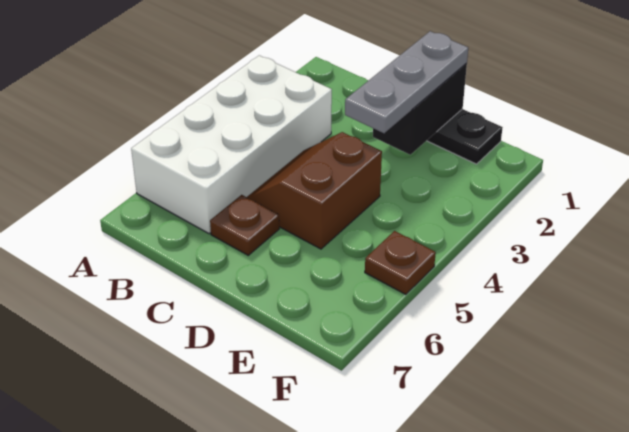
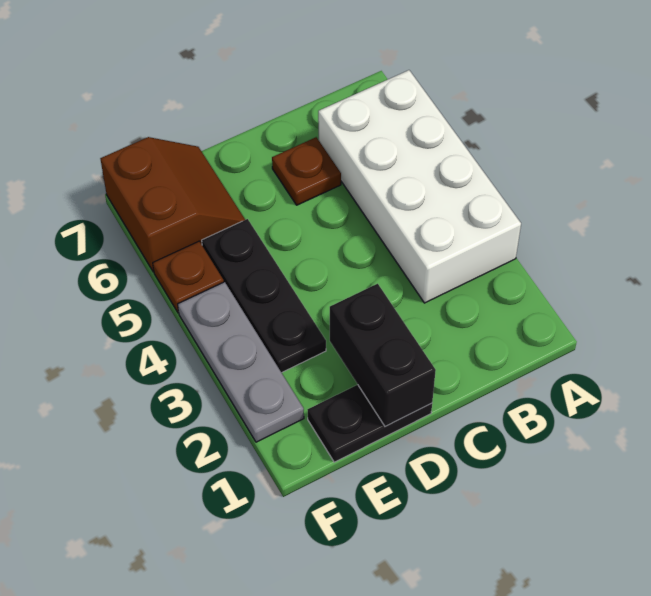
brown 2x2 slope [247,132,382,249] -> brown 2x2 slope moved to [100,137,245,272]
grey 1x3 plate [345,31,468,133] -> grey 1x3 plate moved to [178,282,304,442]
none -> black 1x3 plate [202,219,326,373]

